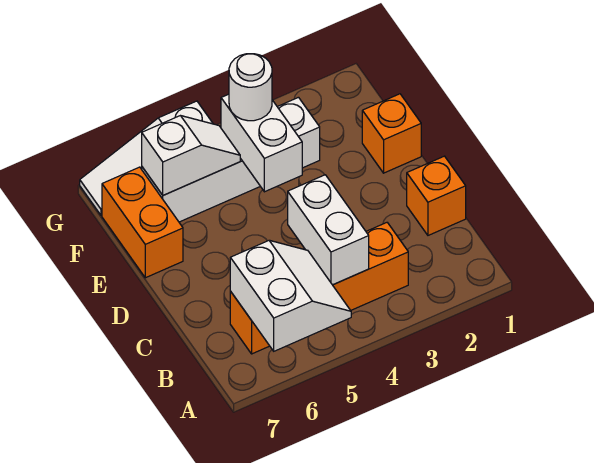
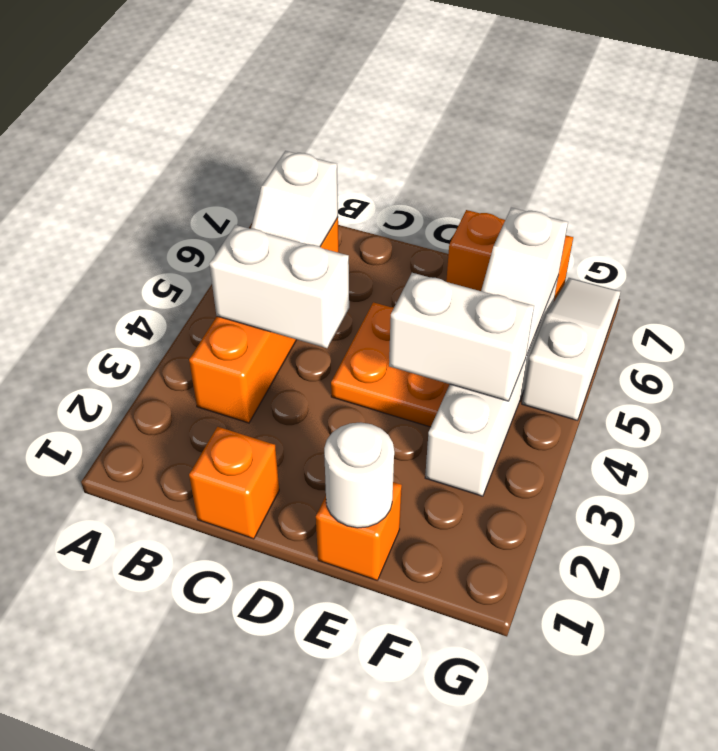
white 2x2 slope [230,240,351,351] -> white 1x2 slope [251,151,338,247]
none -> orange 2x2 plate [331,302,450,427]
white 1x1 round brick [229,54,272,121] -> white 1x1 round brick moved to [324,422,394,528]

